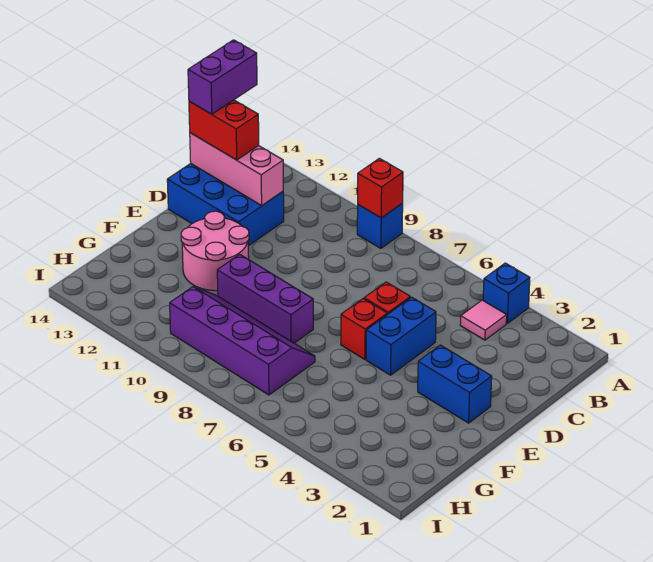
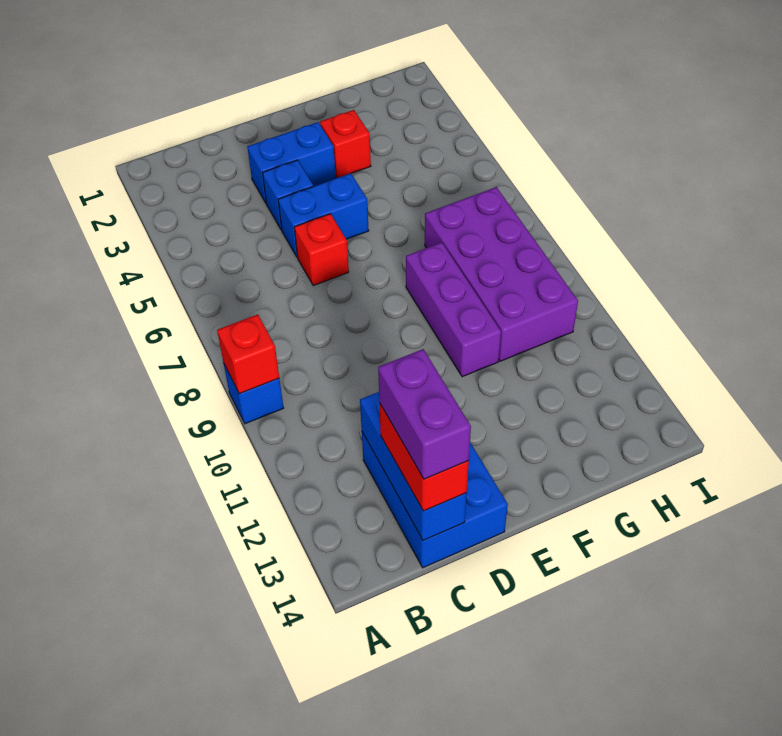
blue 1x1 brick [483,263,530,323] -> blue 1x1 brick moved to [263,160,313,230]
pink 1x1 tile [460,300,507,340] -> none
purple 1x2 brick [188,40,257,114] -> purple 1x2 brick turned to [378,349,471,479]
pink 1x3 brick [190,133,283,205] -> blue 1x3 brick [360,392,467,540]
blue 1x2 brick [418,345,492,423] -> blue 1x2 brick turned to [247,122,336,203]
red 1x1 brick [341,299,387,359] -> red 1x1 brick moved to [320,110,371,178]
pink 2x2 round brick [181,211,249,291] -> none
purple 2x4 slope [170,287,315,395] -> purple 2x4 brick [425,187,578,361]

